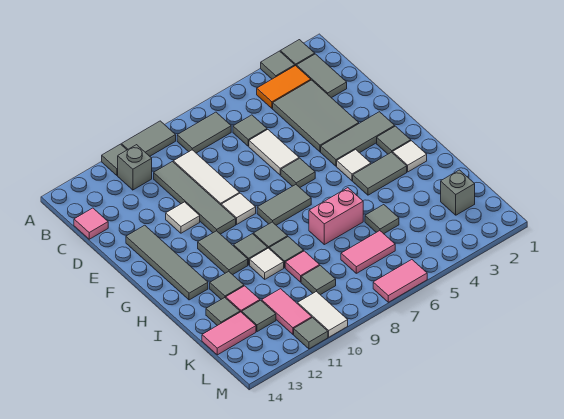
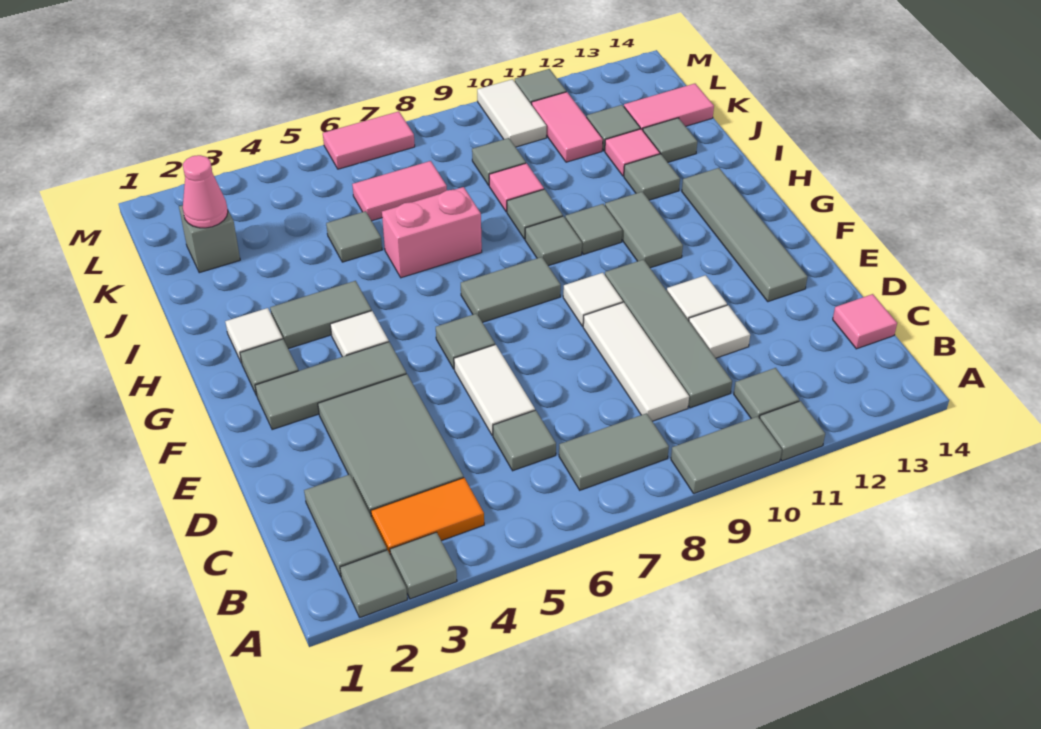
grey 1x1 brick [118,145,152,190] -> grey 1x1 tile [734,368,799,419]
white 1x1 tile [250,248,284,279] -> white 1x1 tile moved to [689,305,750,358]
none -> pink 1x1 cone [183,155,228,228]

